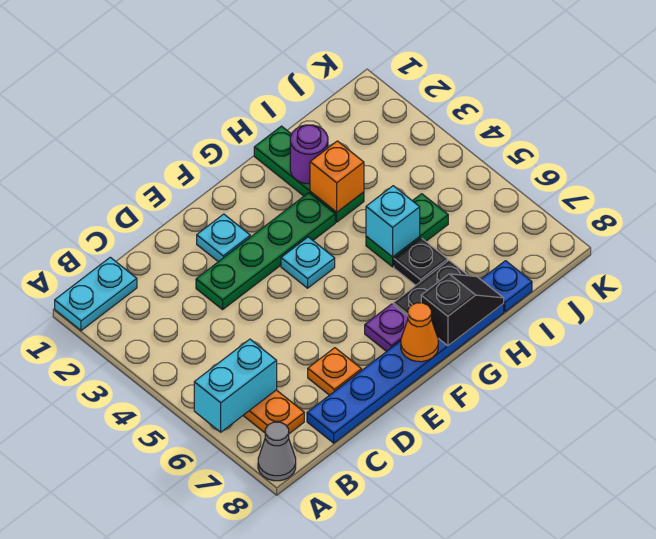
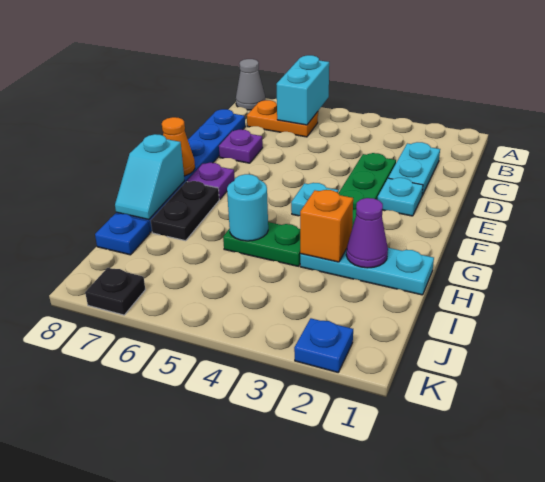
cyan 1x2 plate [55,257,137,331] -> cyan 1x2 plate moved to [388,142,440,195]
orange 1x1 plate [308,348,362,395] -> purple 1x1 plate [219,130,263,163]
black 1x2 slope [421,274,504,346] -> cyan 1x2 slope [115,134,185,220]
green 1x3 plate [254,126,364,222] -> cyan 1x3 plate [300,248,434,295]
purple 1x1 round brick [290,125,328,184] -> purple 1x1 cone [346,198,388,268]
green 1x2 plate [366,194,448,267] -> green 1x2 plate turned to [223,222,300,266]
cyan 1x1 brick [366,186,420,257] -> cyan 1x1 round brick [227,174,268,241]
black 1x1 plate [394,238,448,285] -> black 1x1 plate moved to [85,268,145,315]
none -> blue 1x1 plate [294,318,353,372]

